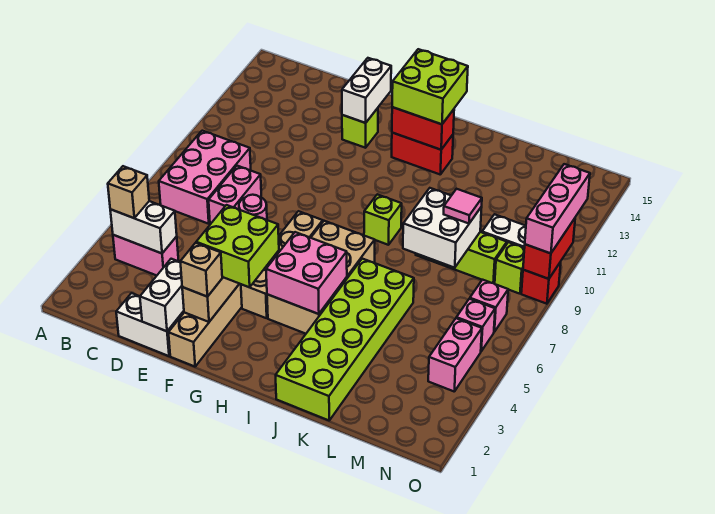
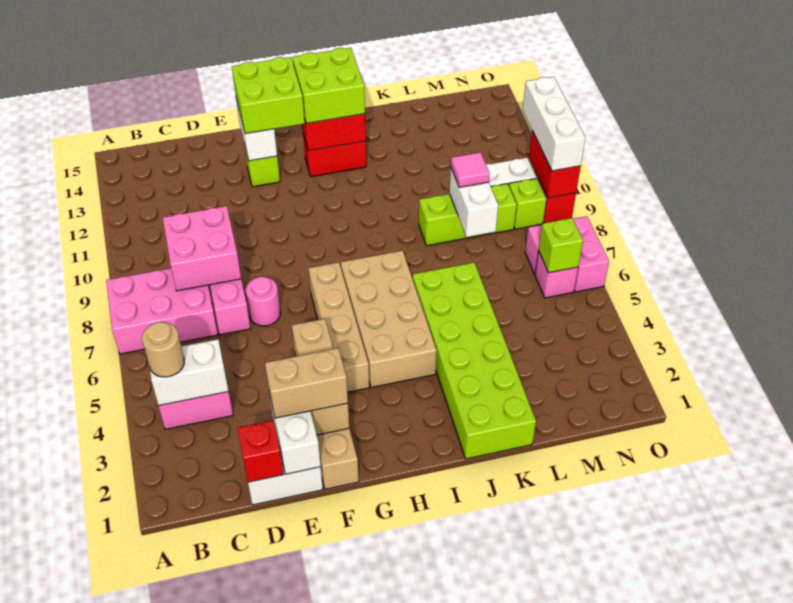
tan 1x1 brick [108,166,149,218] -> tan 1x1 round brick [142,322,184,377]
pink 2x3 brick [159,131,251,224] -> pink 2x3 brick turned to [106,268,218,354]
none -> red 1x1 brick [238,420,283,482]
tan 1x1 brick [180,243,222,297] -> tan 1x2 brick [265,348,348,418]
lime 2x2 brick [196,205,279,287] -> lime 2x2 brick moved to [232,57,305,134]
pink 2x2 brick [266,232,347,314] -> pink 2x2 brick moved to [163,206,241,291]
lime 1x1 brick [364,194,402,245] -> lime 1x1 brick moved to [539,218,583,273]
white 2x2 brick [403,188,482,268] -> white 1x2 brick [449,169,498,237]
pink 1x2 brick [428,318,482,391] -> pink 1x2 brick moved to [573,216,609,292]
pink 1x3 brick [525,164,590,253] -> white 1x3 brick [523,77,585,171]

